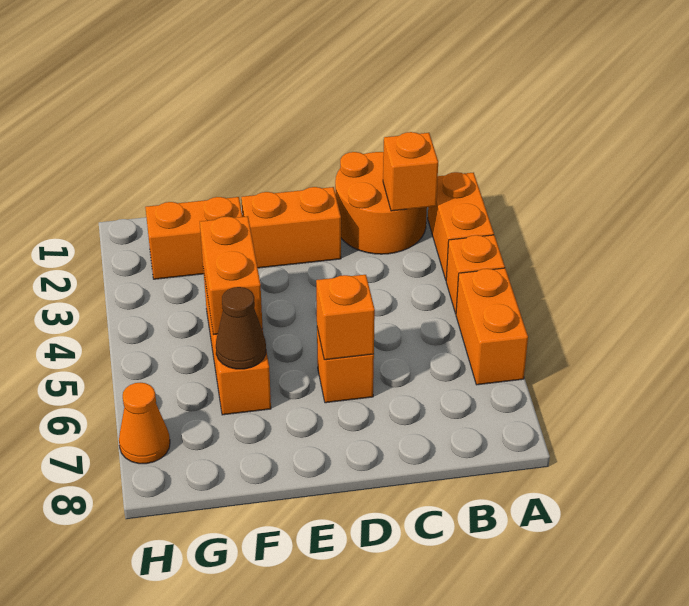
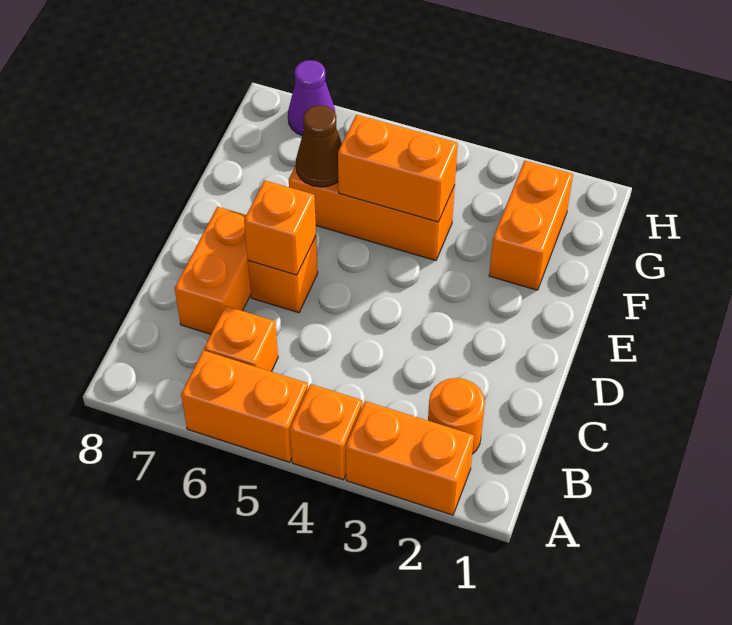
orange 2x2 round brick [335,152,427,254] -> orange 1x1 round brick [428,378,485,454]
orange 1x1 brick [383,132,438,211] -> orange 1x1 brick moved to [204,306,278,372]
orange 1x2 brick [241,187,341,268] -> orange 1x2 brick moved to [175,207,251,334]
orange 1x1 cone [119,383,170,464] -> purple 1x1 cone [288,60,335,135]

